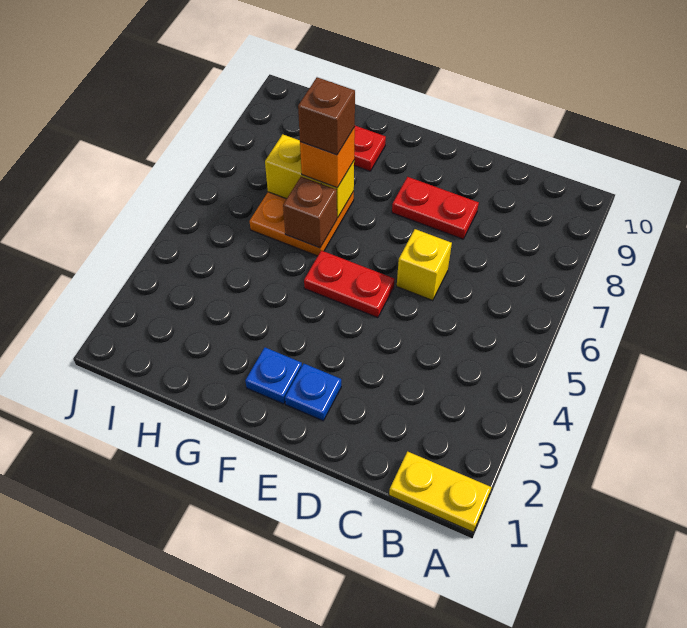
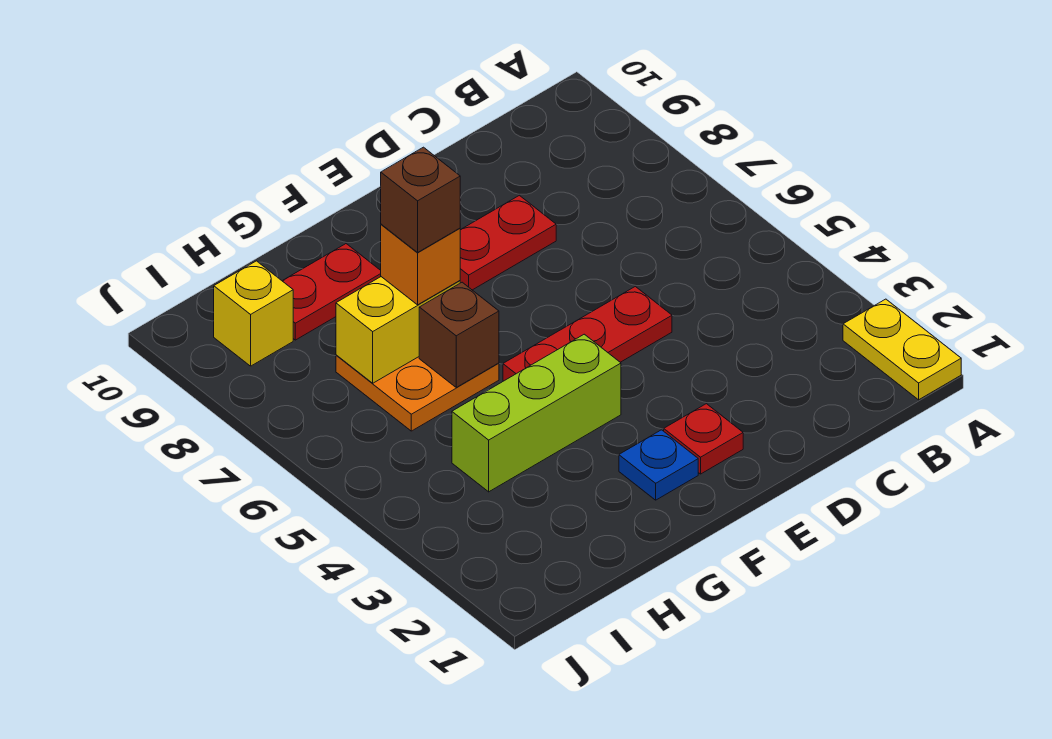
yellow 1x2 plate [389,452,492,532] -> yellow 1x2 plate turned to [843,299,961,400]
yellow 1x1 brick [397,229,452,301] -> yellow 1x1 brick moved to [214,261,293,366]
blue 1x1 plate [285,364,341,421] -> red 1x1 plate [664,404,743,474]
red 1x2 plate [304,250,395,318] -> red 1x3 plate [503,286,672,381]
none -> lime 1x3 brick [452,334,621,492]

